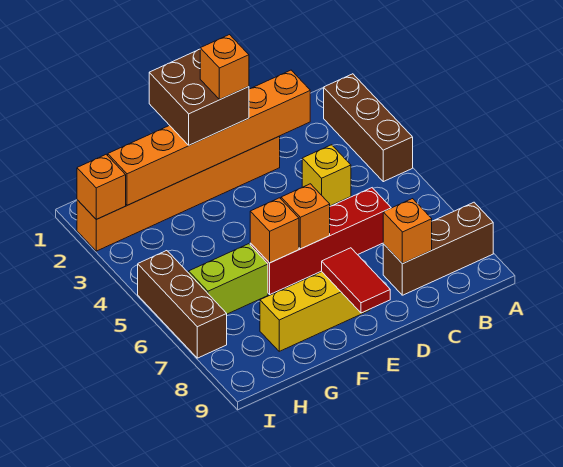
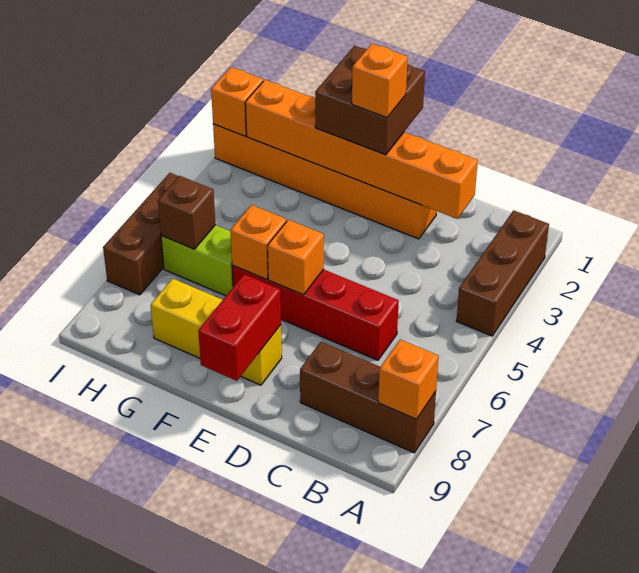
yellow 1x1 brick [302,145,351,206] -> none
orange 1x1 brick [383,199,432,264] -> orange 1x1 brick moved to [378,340,439,419]
red 1x2 tile [322,248,390,313] -> red 1x2 brick [198,274,281,381]
none -> brown 1x1 brick [158,176,215,249]

